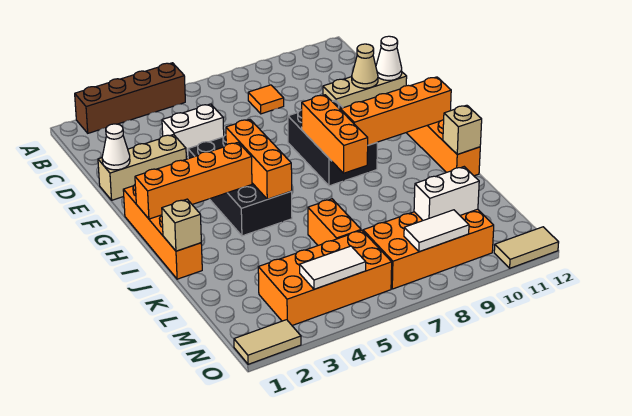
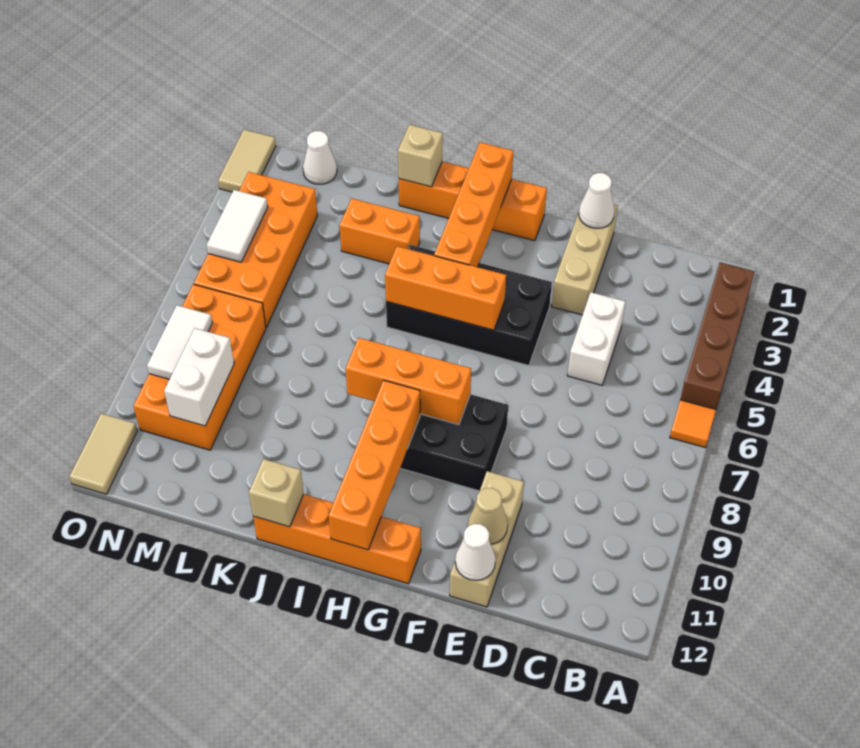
orange 1x1 tile [248,85,284,114] -> orange 1x1 tile moved to [670,400,716,448]
orange 1x2 brick [308,199,361,245] -> orange 1x2 brick moved to [340,199,420,264]
none -> white 1x1 cone [303,131,337,184]

